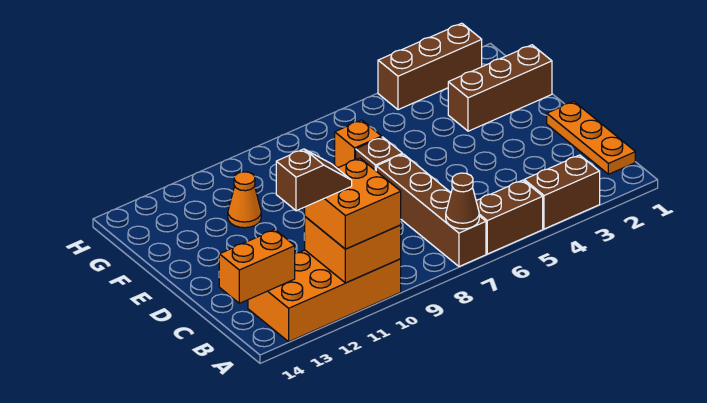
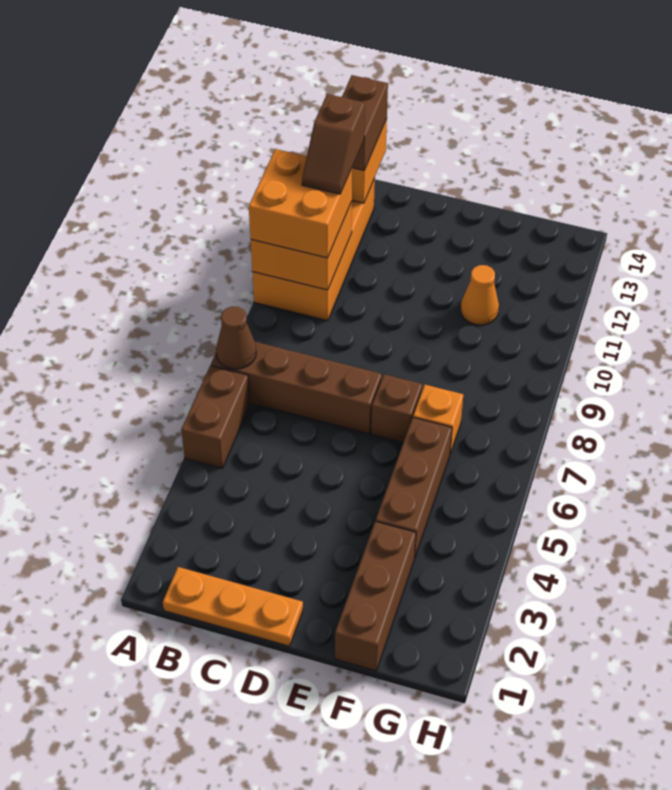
brown 1x2 brick [524,155,600,229] -> brown 1x2 brick moved to [342,75,388,170]
brown 1x3 brick [378,23,482,110] -> brown 1x3 brick moved to [376,417,452,558]

